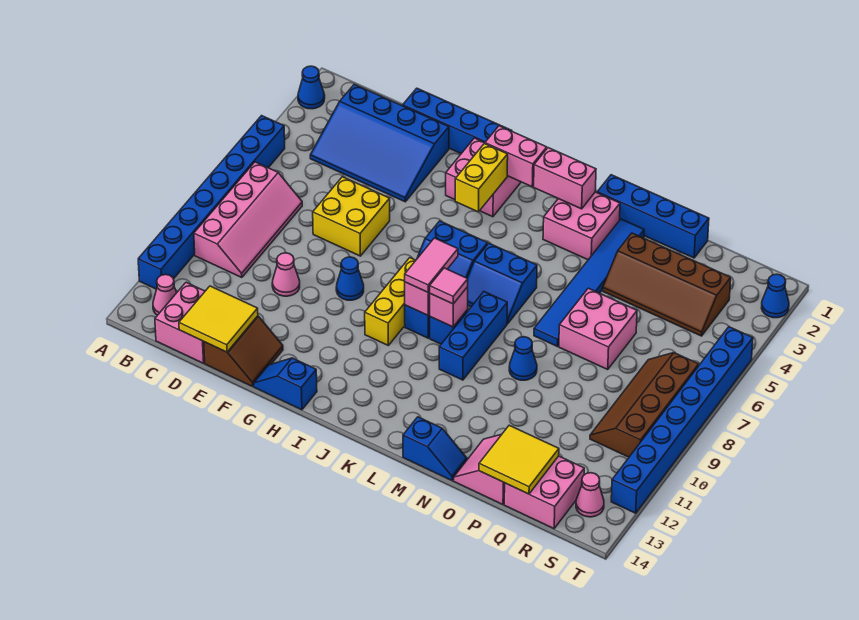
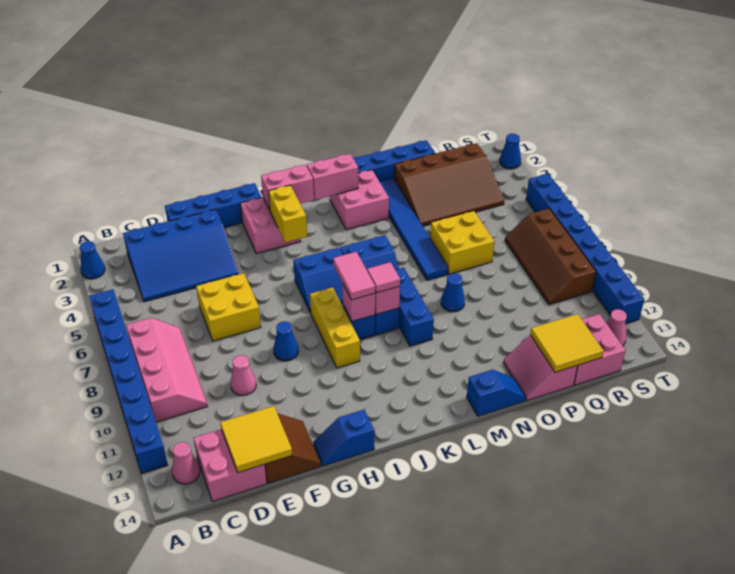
brown 2x4 slope [603,233,731,336] -> brown 3x4 slope [394,143,504,226]
pink 2x2 brick [559,288,637,369] -> yellow 2x2 brick [430,211,495,274]

